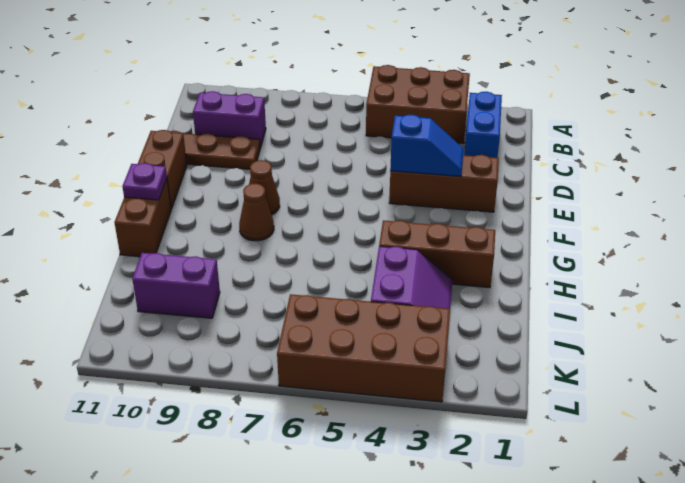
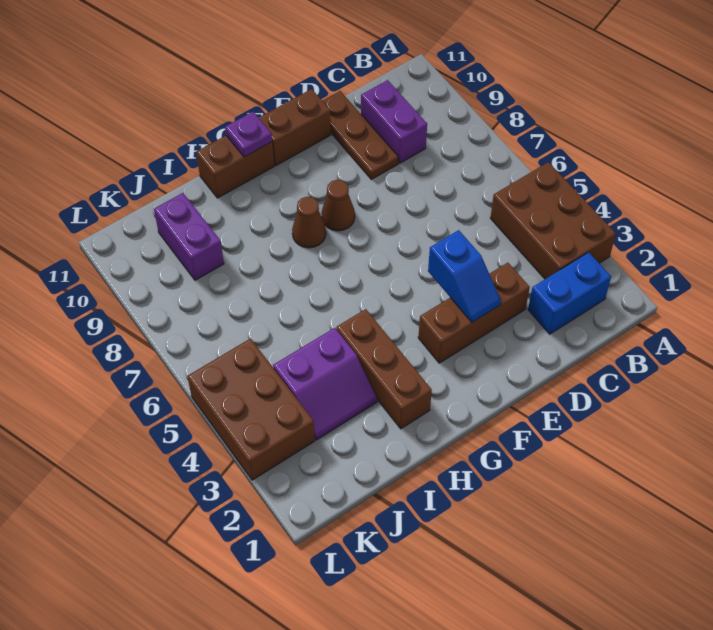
brown 1x3 brick [389,155,499,212] -> brown 1x3 brick turned to [418,263,530,363]
brown 2x4 brick [277,294,450,402] -> brown 2x3 brick [187,339,315,480]

